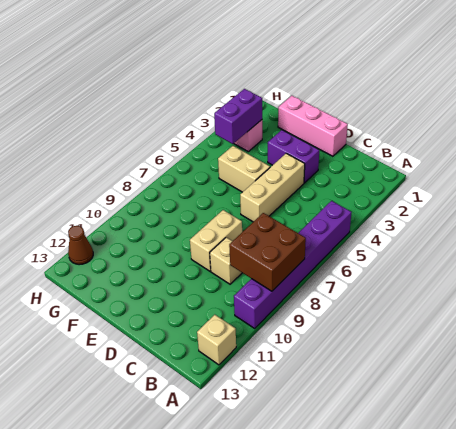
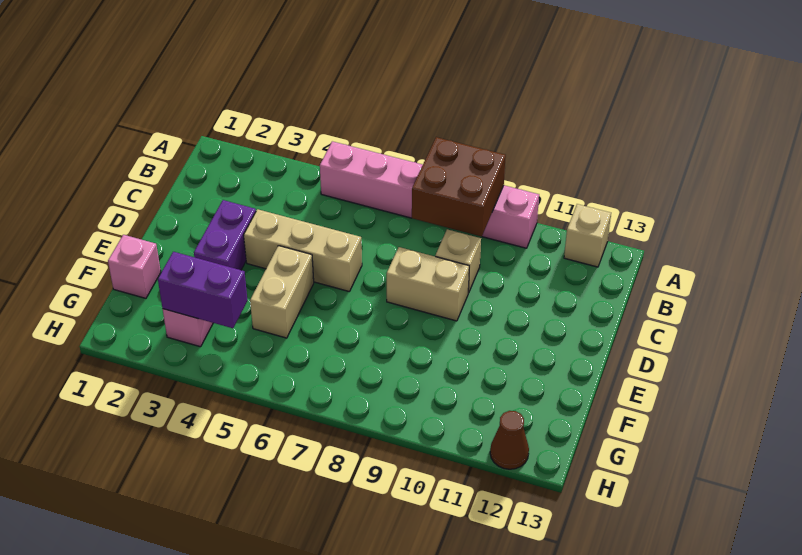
purple 1x6 brick [234,201,352,328] -> pink 1x6 brick [320,141,539,248]
pink 1x3 brick [278,96,348,156] -> pink 1x1 brick [108,235,161,298]

